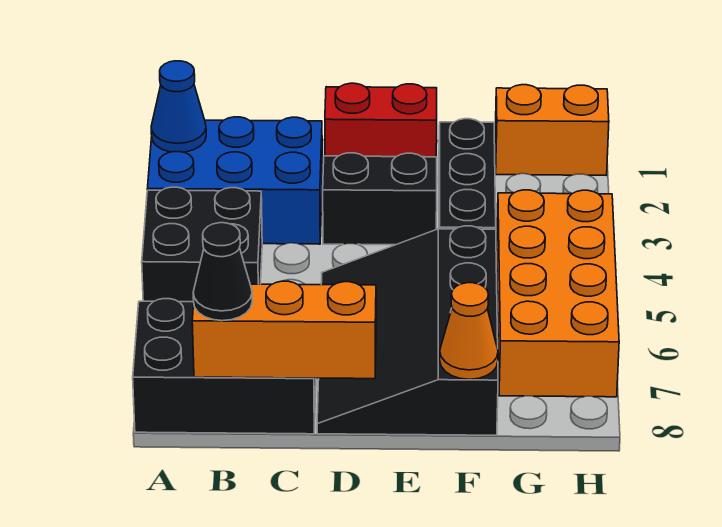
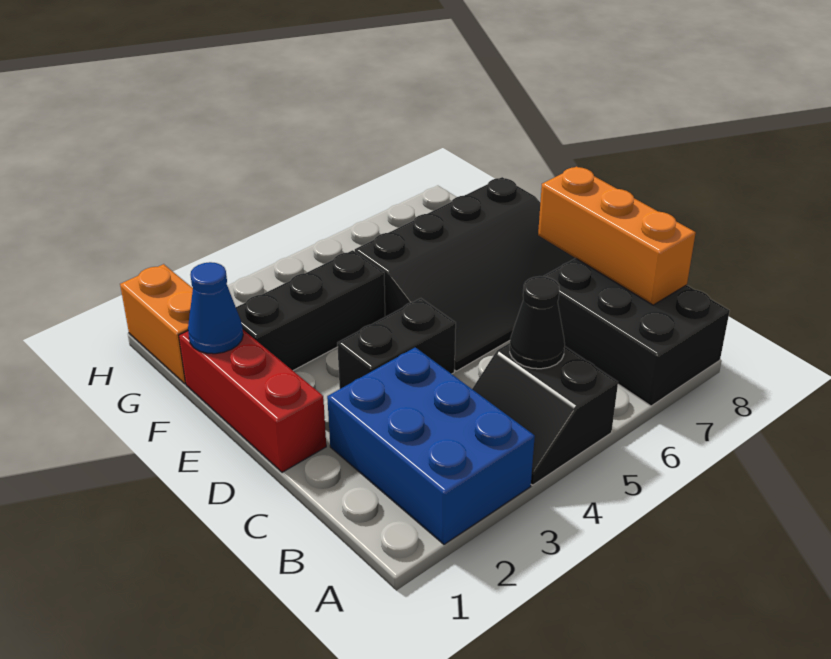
blue 1x1 cone [151,61,206,152] -> blue 1x1 cone moved to [188,262,243,354]
black 2x2 brick [142,187,262,302] -> black 2x2 slope [472,343,618,485]
black 1x1 cone [193,223,252,321] -> black 1x1 cone moved to [510,276,565,369]
red 1x2 brick [325,83,437,157] -> red 1x3 brick [179,330,326,472]
black 1x2 brick [323,153,437,245] -> black 1x2 brick turned to [337,298,456,389]
orange 1x1 cone [440,283,498,379] -> none
orange 2x4 brick [497,190,619,397] -> none

